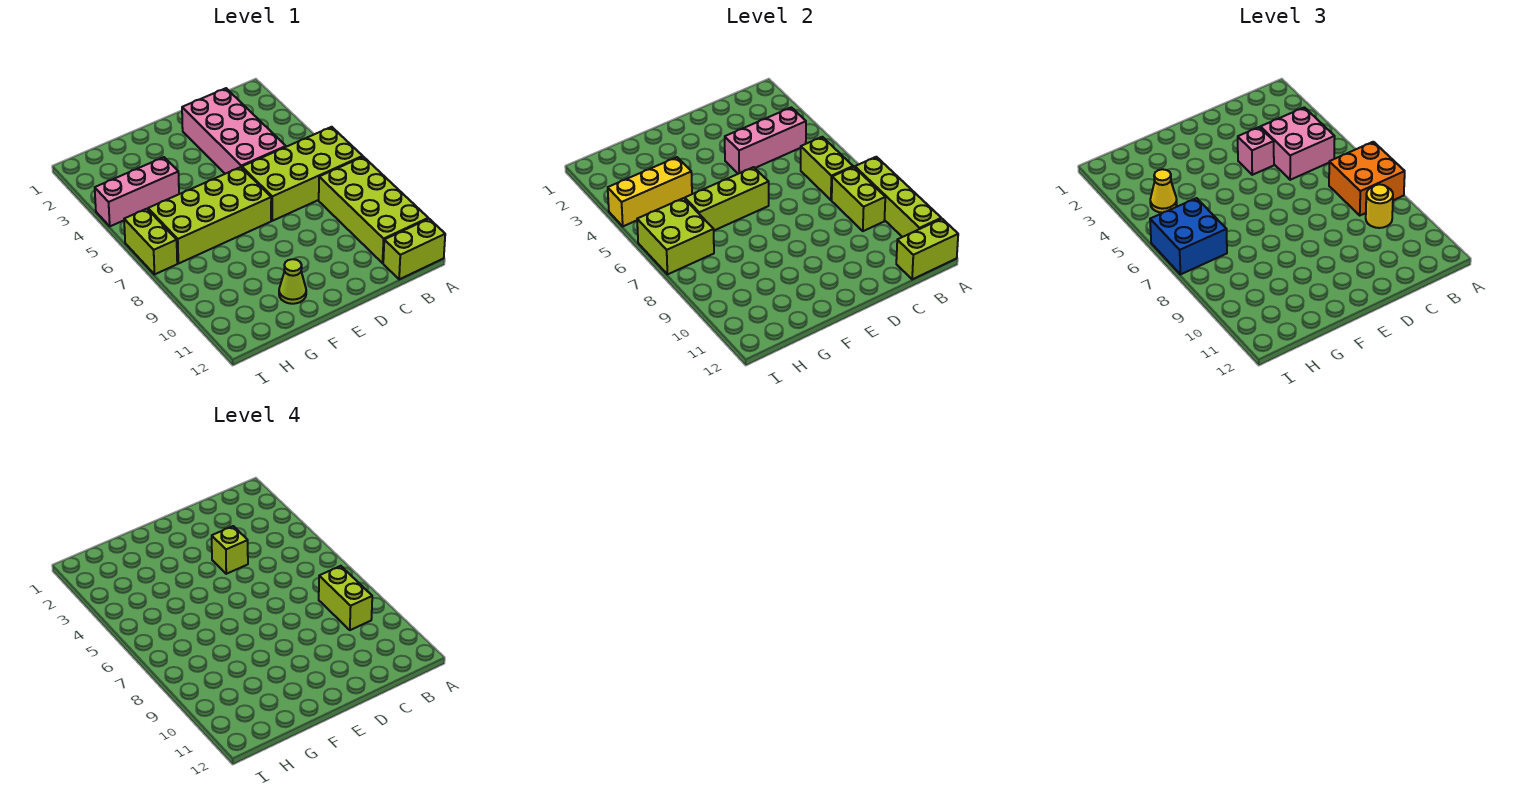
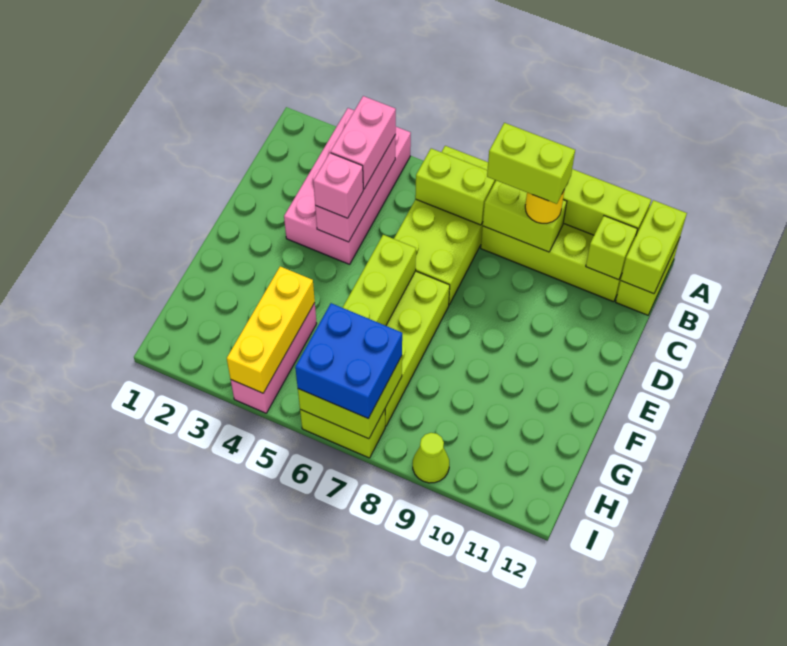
orange 2x2 brick [1329,142,1405,215] -> none
pink 2x2 brick [1260,107,1335,180] -> pink 1x2 brick [331,96,396,189]
pink 2x4 brick [182,88,286,174] -> pink 2x4 brick turned to [284,108,411,264]
lime 1x1 brick [212,526,248,574] -> lime 1x1 brick moved to [586,216,637,280]
lime 1x1 cone [279,259,306,304] -> lime 1x1 cone moved to [413,433,449,483]
yellow 1x1 cone [1150,169,1177,213] -> none

